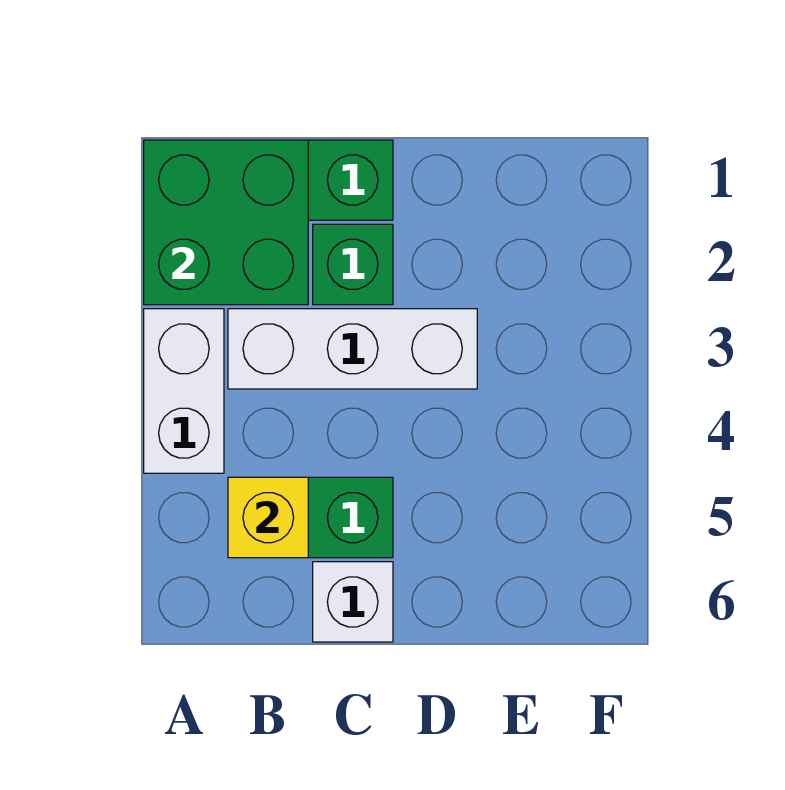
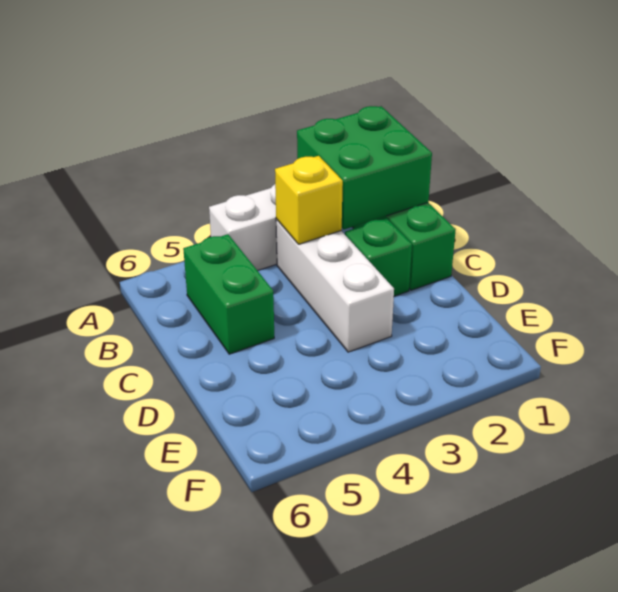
yellow 1x1 brick [228,477,308,558] -> yellow 1x1 brick moved to [275,156,343,244]
white 1x1 brick [313,562,393,642] -> none

